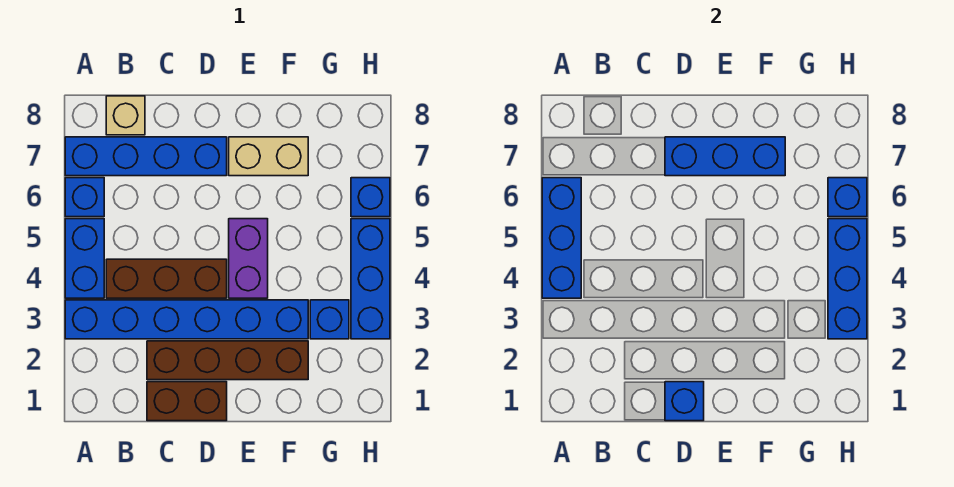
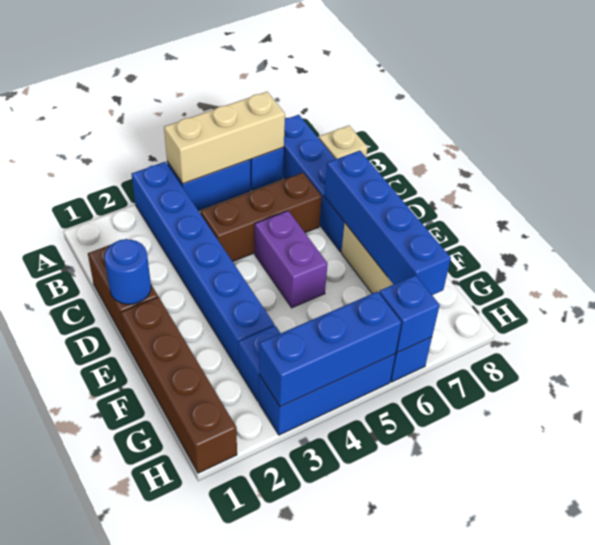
blue 1x3 brick [542,178,581,298] -> tan 1x3 brick [164,92,285,184]
brown 1x3 brick [106,259,227,298] -> brown 1x3 brick turned to [201,173,322,262]
brown 1x4 brick [147,341,308,380] -> brown 1x4 brick moved to [121,297,237,473]
blue 1x1 brick [665,382,704,421] -> blue 1x1 round brick [104,239,151,304]
blue 1x3 brick [665,137,785,176] -> blue 1x4 brick [324,150,451,295]
purple 1x2 brick [229,219,268,298] -> purple 1x2 brick turned to [255,211,328,308]

